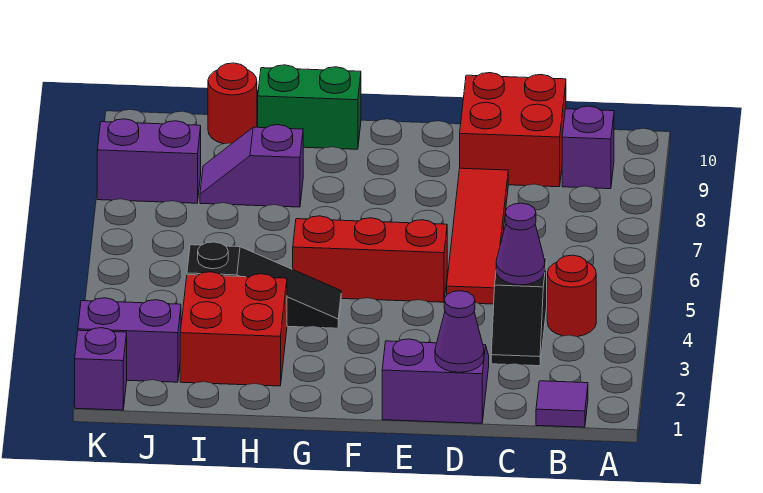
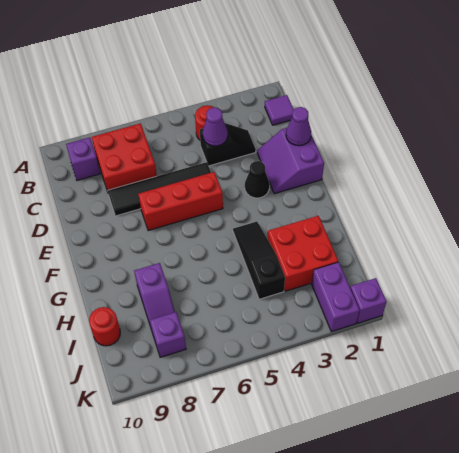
red 2x2 brick [460,73,566,187] -> red 2x2 brick moved to [92,123,157,191]
red 1x4 tile [447,168,508,304] -> black 1x4 tile [108,162,211,216]
none -> black 1x1 cone [245,161,270,198]
red 1x3 brick [293,216,447,302] -> red 1x3 brick turned to [138,172,223,231]
green 1x2 brick [258,65,361,149] -> none
purple 1x2 brick [97,119,201,203] -> purple 1x1 brick [150,312,186,357]

